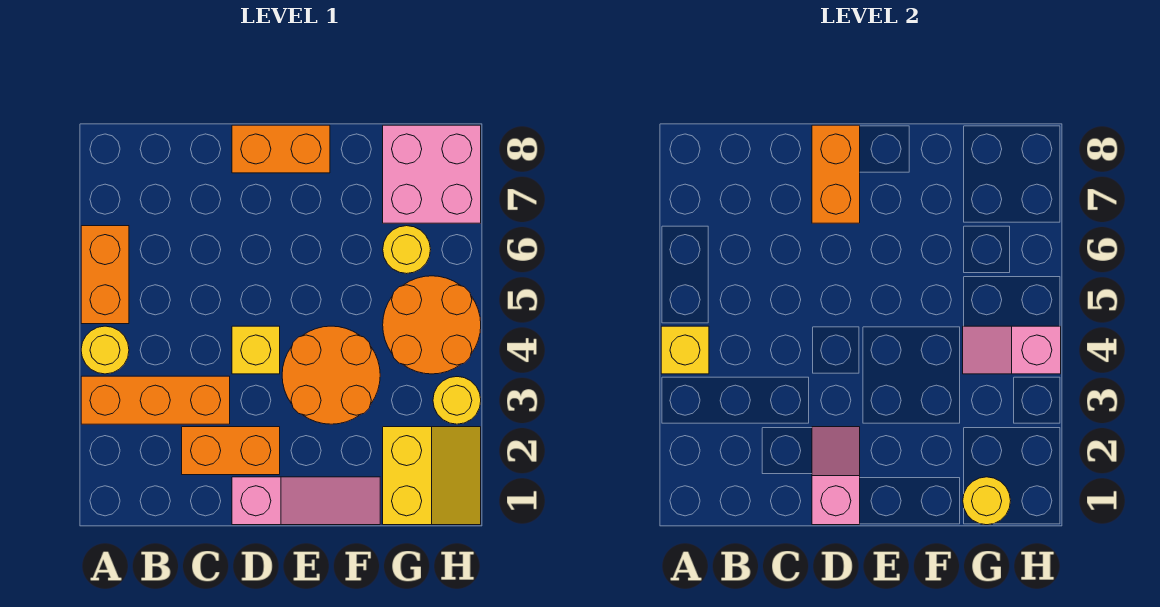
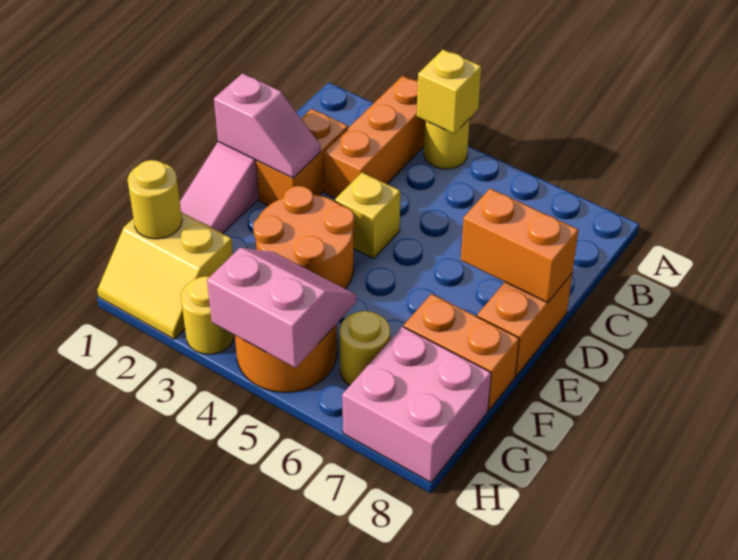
orange 1x2 brick [81,226,129,324] -> orange 1x2 brick moved to [404,294,519,410]
pink 1x2 slope [963,326,1061,374] -> pink 2x2 slope [207,248,356,368]

